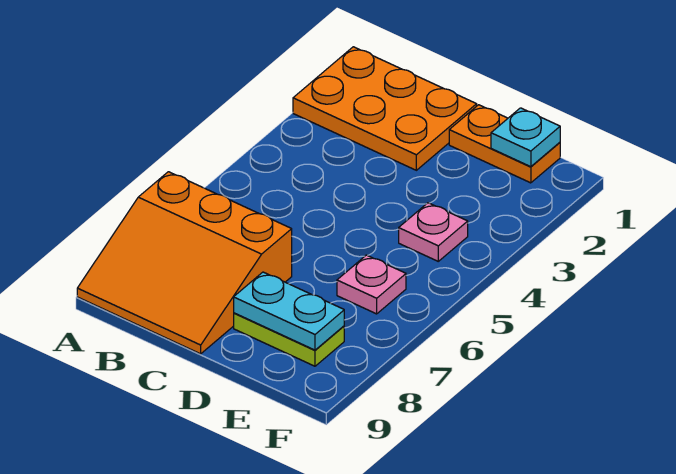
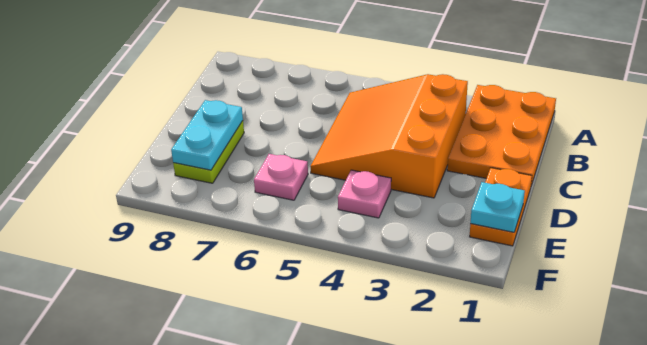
orange 3x3 slope [77,172,292,354] -> orange 3x3 slope moved to [310,74,468,198]

